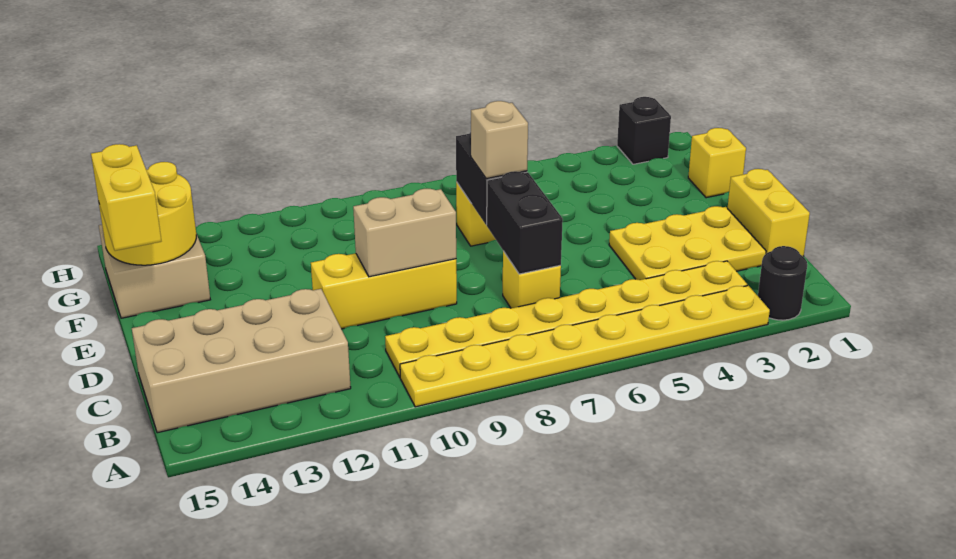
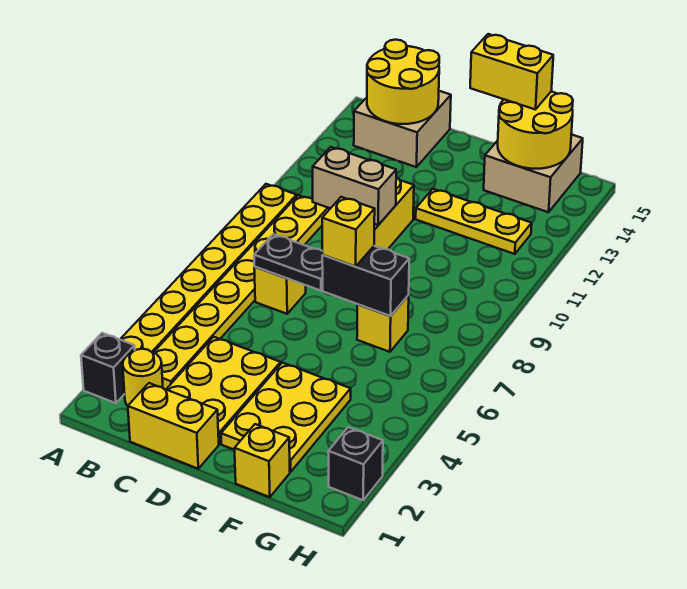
black 1x1 round brick [758,246,807,320] -> black 1x1 brick [81,333,135,403]
none -> yellow 1x1 round brick [123,349,163,406]
tan 2x4 brick [132,289,351,433] -> tan 2x2 brick [354,91,451,167]
none -> yellow 2x2 round brick [367,40,439,124]
black 1x2 brick [487,171,563,274] -> black 1x2 plate [254,234,323,291]
tan 1x2 brick [353,189,456,277] -> tan 1x2 brick turned to [313,147,396,225]
none -> yellow 2x3 plate [221,363,351,472]
tan 1x1 brick [471,101,528,179] -> yellow 1x1 brick [322,197,375,267]
none -> yellow 1x3 plate [416,189,532,254]

